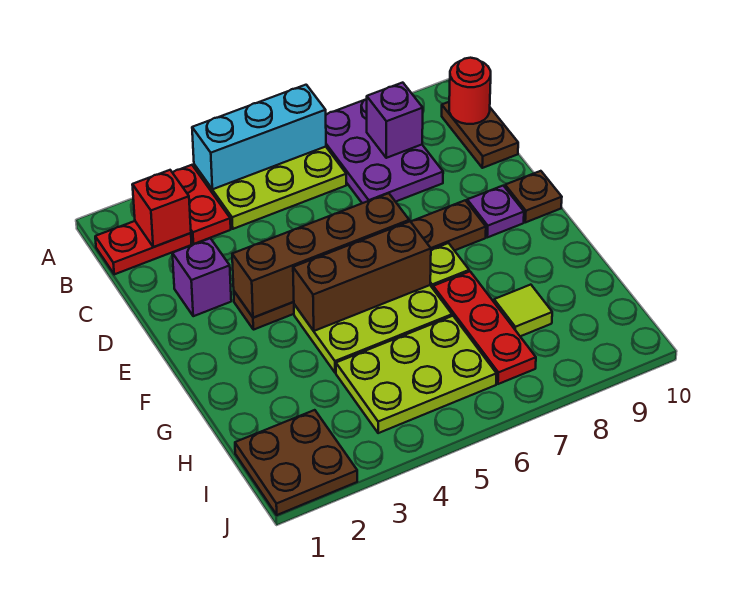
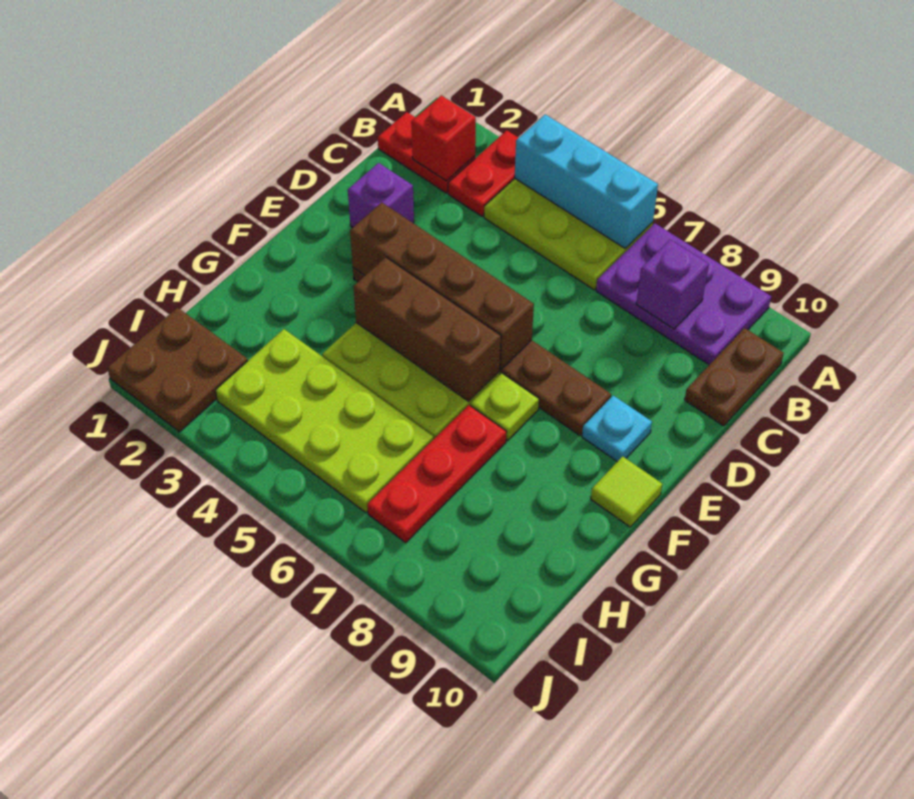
purple 2x3 plate [326,99,443,203] -> purple 2x3 plate turned to [596,223,771,365]
red 1x1 round brick [449,58,491,124] -> none
purple 1x1 plate [467,186,524,237] -> cyan 1x1 plate [582,395,652,462]
brown 1x1 plate [505,171,562,222] -> none
lime 2x3 plate [336,316,497,433] -> lime 2x4 plate [215,329,433,513]
lime 1x1 tile [494,285,552,336] -> lime 1x1 tile moved to [591,456,662,527]

